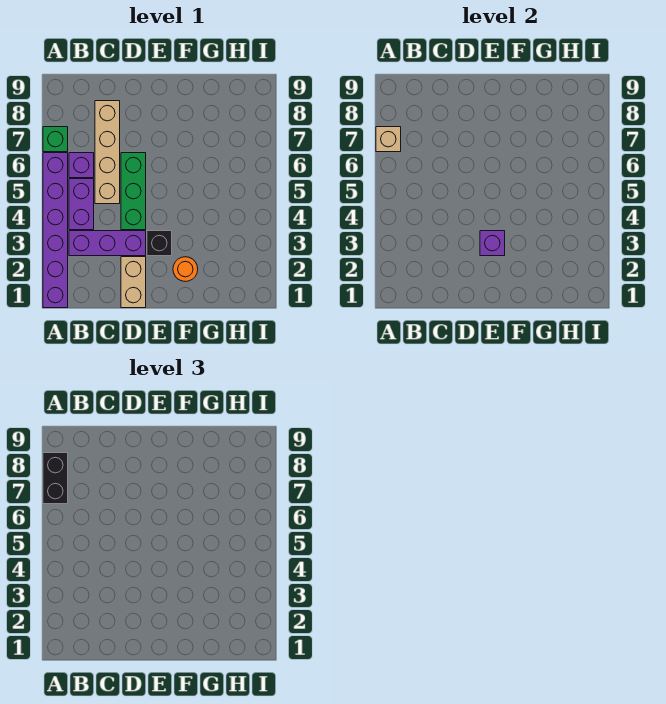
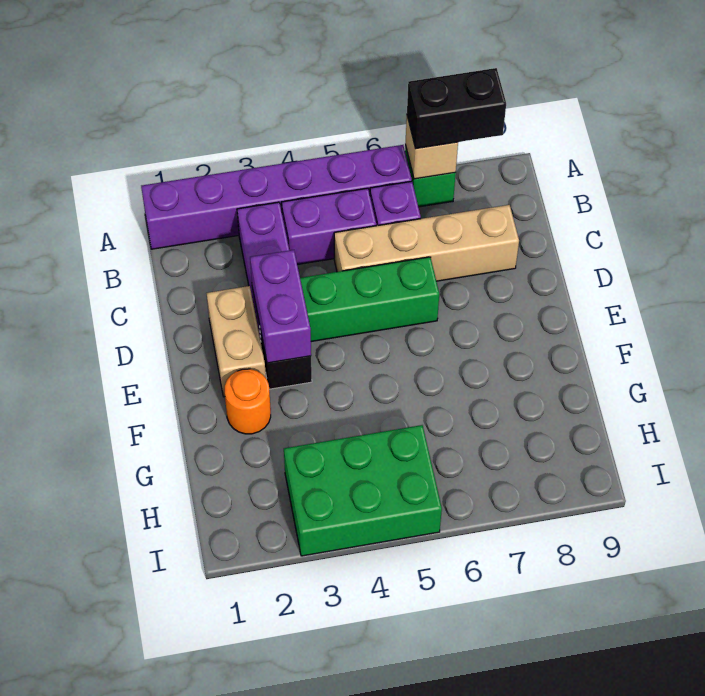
tan 1x2 brick [121,257,146,308] -> tan 1x2 brick turned to [206,286,266,397]
purple 1x1 brick [480,231,505,256] -> purple 1x2 brick [250,250,311,363]
none -> green 2x3 brick [284,425,442,556]

